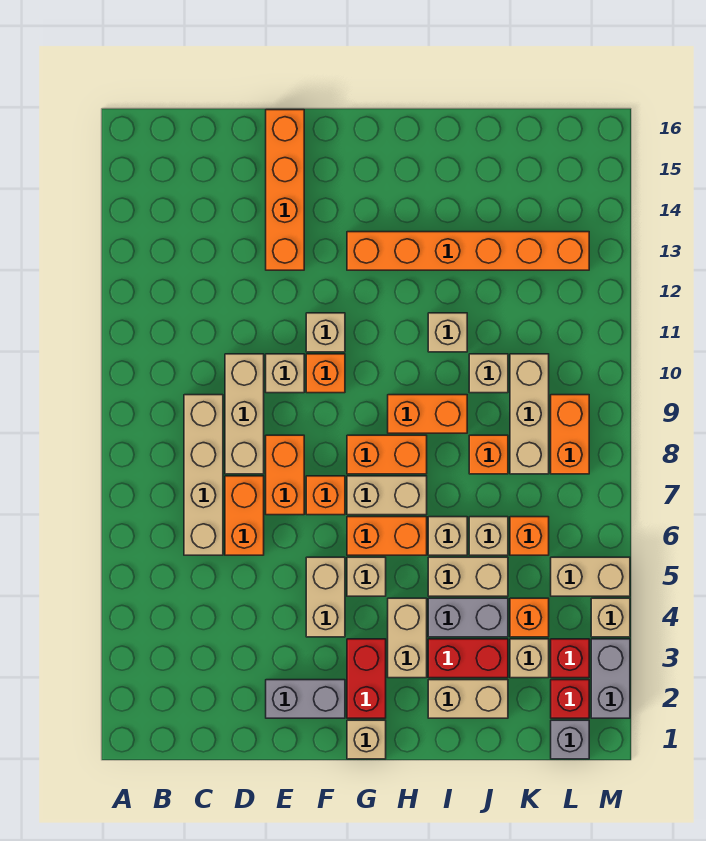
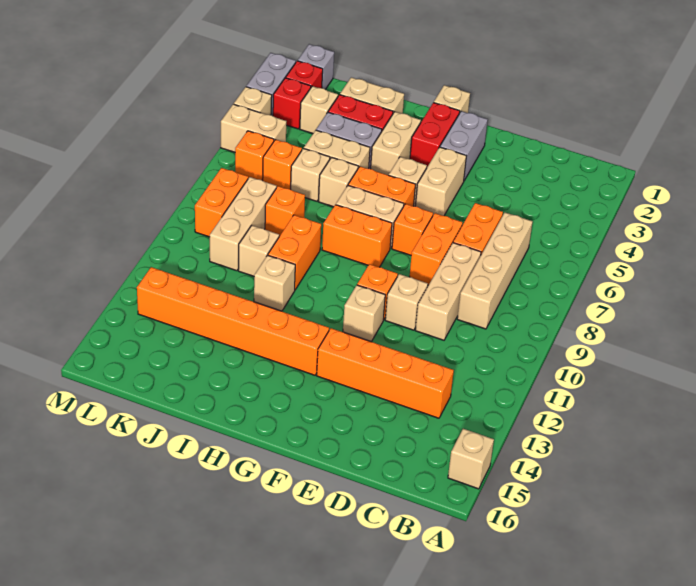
none -> tan 1x1 brick [448,429,494,489]
grey 1x2 brick [266,680,345,718] -> grey 1x2 brick turned to [440,111,488,180]
orange 1x4 brick [266,110,304,270] -> orange 1x4 brick turned to [317,328,454,418]
orange 1x2 brick [388,395,467,433] -> orange 1x2 brick turned to [268,215,321,290]
orange 1x1 brick [510,598,549,637] -> orange 1x1 brick moved to [235,131,274,181]

